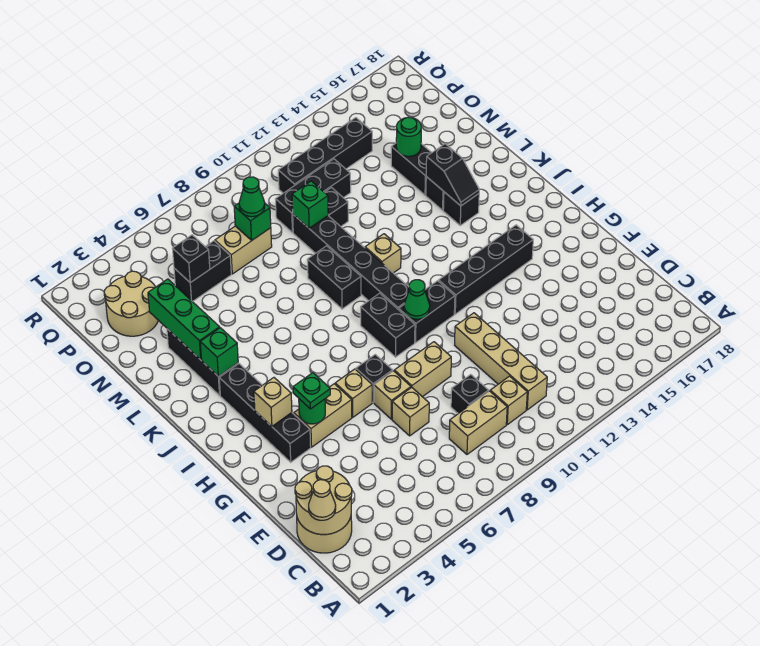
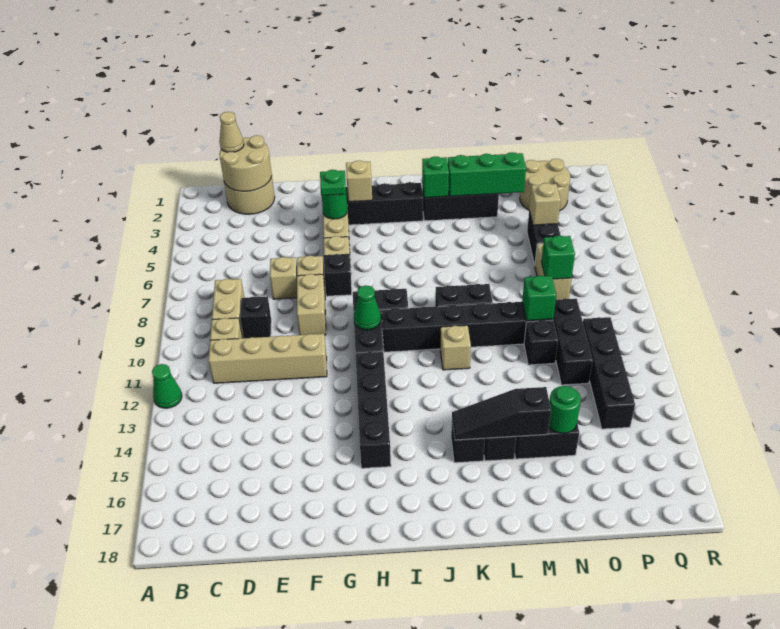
black 1x2 slope [426,144,479,206] -> black 1x3 slope [452,387,551,440]
black 1x1 brick [172,235,210,283] -> tan 1x1 brick [529,183,561,225]
green 1x1 cone [239,177,265,217] -> green 1x1 cone moved to [152,364,182,408]

